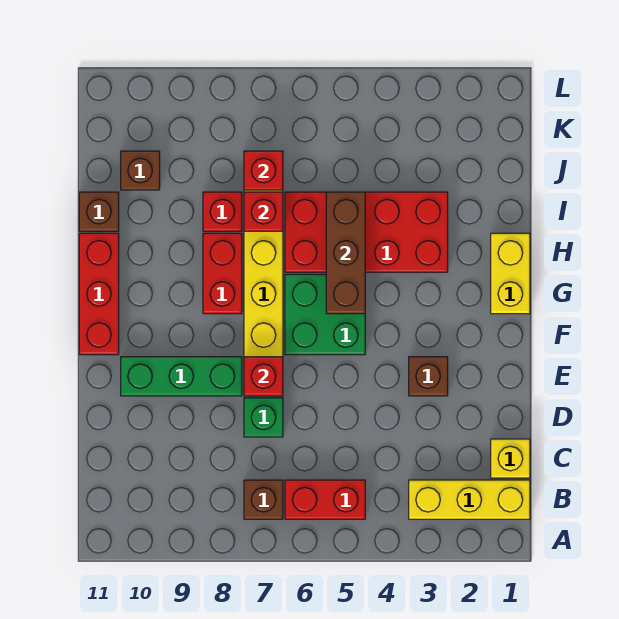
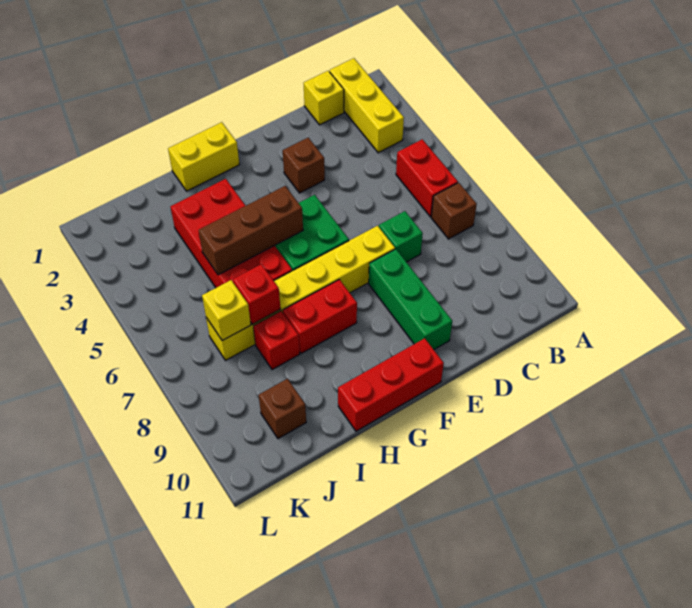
red 1x1 brick [244,357,283,396] -> none
brown 1x1 brick [79,192,119,231] -> none
red 1x1 brick [244,151,283,190] -> yellow 1x1 brick [202,280,251,341]

